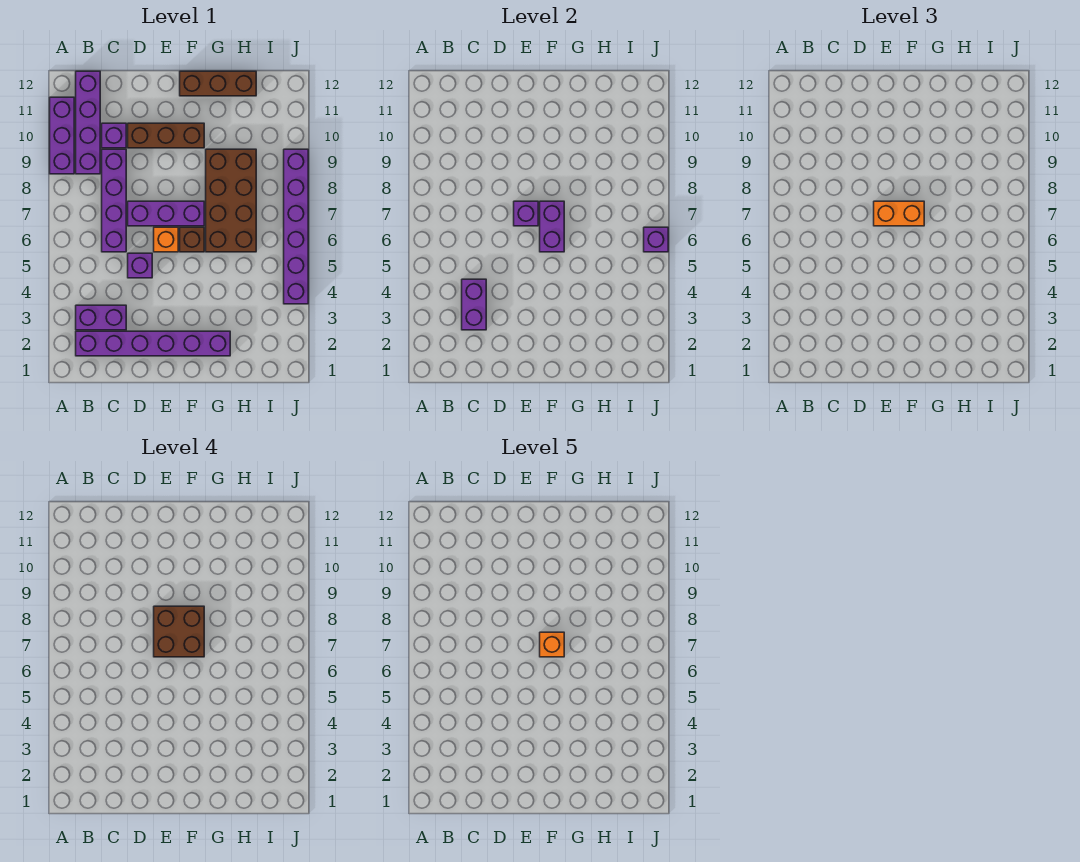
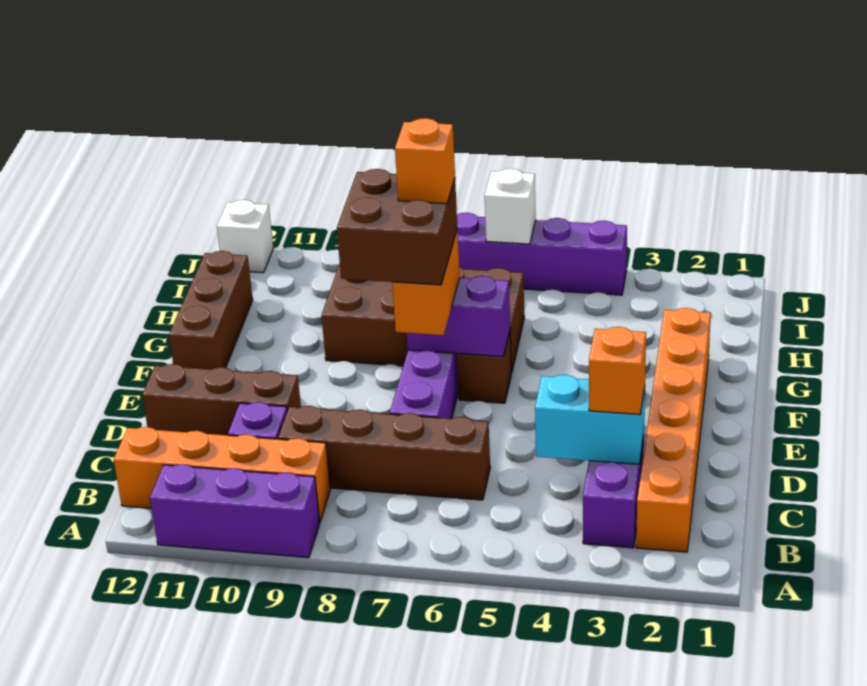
purple 1x6 brick [76,331,230,356] -> orange 1x6 brick [636,308,711,552]
purple 1x4 brick [76,71,100,174] -> orange 1x4 brick [114,427,330,521]
purple 1x2 brick [462,279,486,330] -> cyan 1x2 brick [535,375,645,464]
purple 1x4 brick [102,149,126,252] -> brown 1x4 brick [278,406,490,500]
purple 1x1 brick [128,253,152,278] -> none
brown 1x3 brick [128,123,204,148] -> brown 1x3 brick turned to [142,364,301,435]
orange 1x1 brick [154,227,178,252] -> orange 1x1 brick moved to [589,327,646,415]
purple 1x1 brick [514,201,538,226] -> none
purple 1x1 brick [644,227,668,252] -> white 1x1 brick [485,169,536,244]
none -> white 1x1 brick [217,200,273,273]

